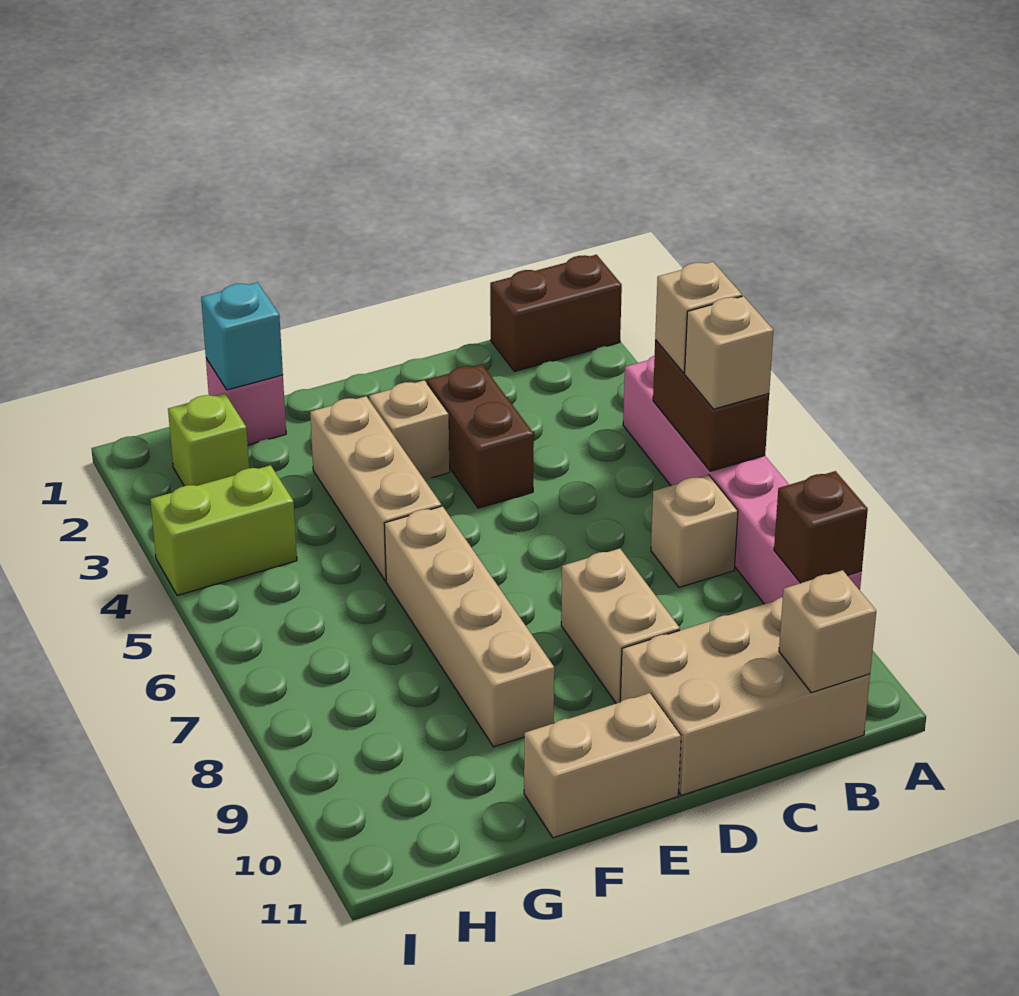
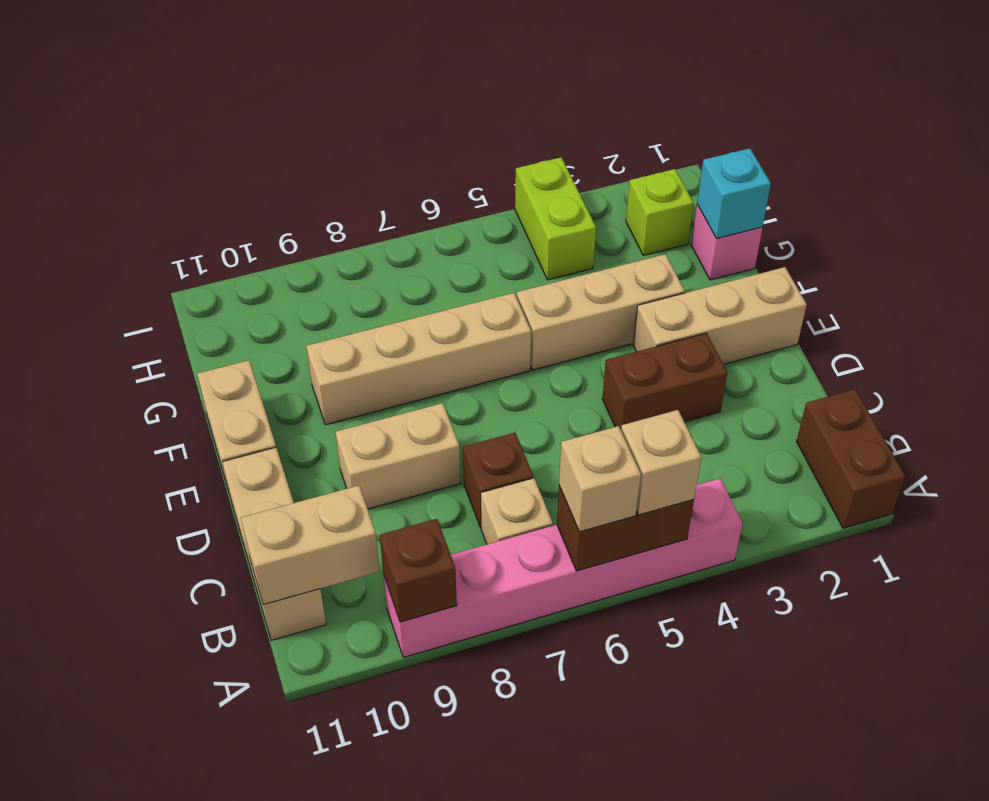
tan 2x3 brick [620,597,870,795] -> tan 1x3 brick [222,447,326,640]
tan 1x1 brick [779,570,876,693] -> tan 1x2 brick [241,485,380,605]
none -> brown 1x1 brick [463,433,533,528]
tan 1x1 brick [369,380,450,480] -> tan 1x3 brick [633,267,807,364]

